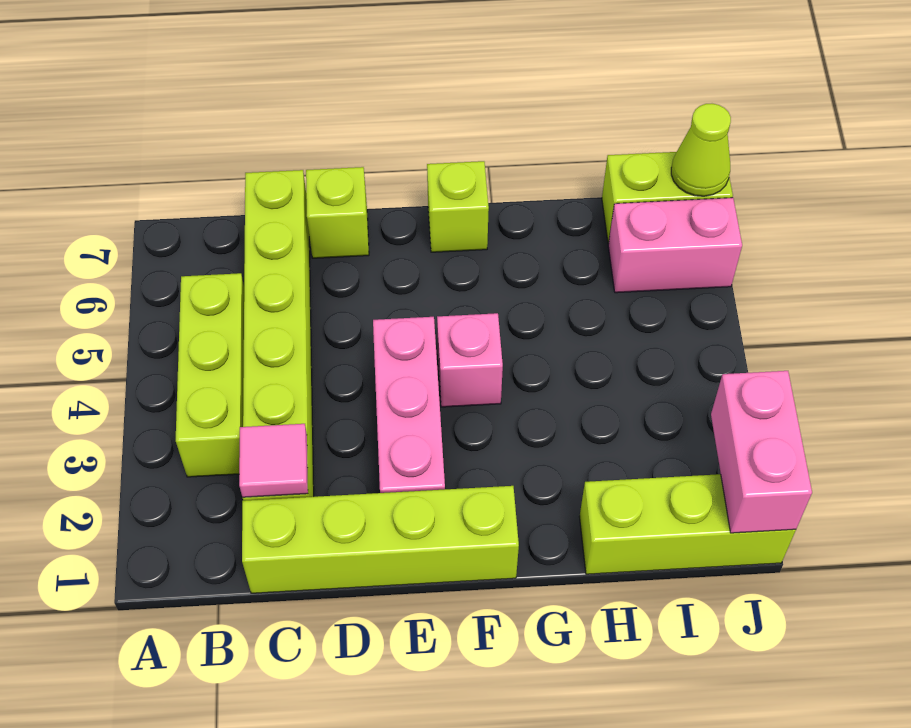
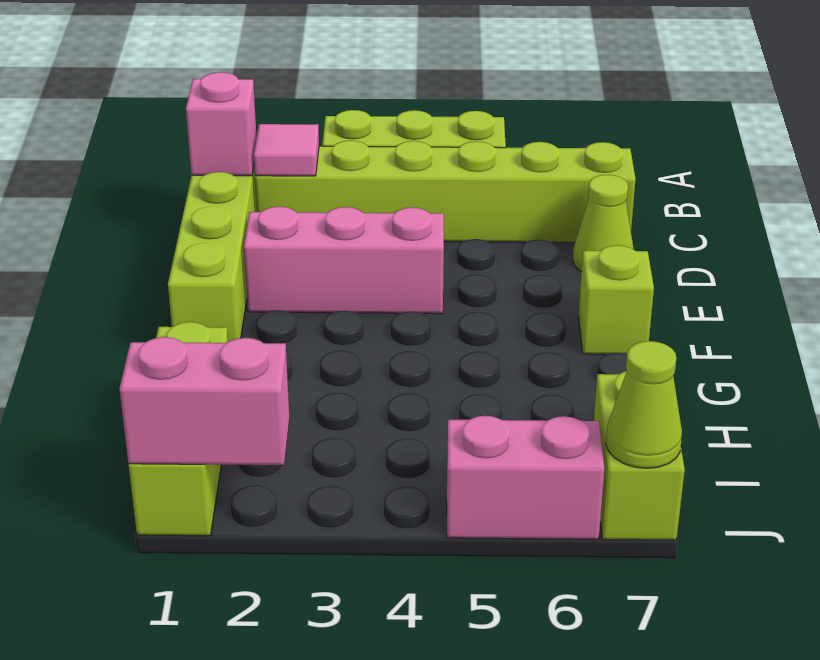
lime 1x1 brick [306,167,369,258] -> lime 1x1 cone [573,175,634,272]
pink 1x1 brick [437,313,503,407] -> pink 1x1 brick moved to [186,72,257,176]
pink 1x2 brick [608,198,742,293] -> pink 1x2 brick turned to [447,416,604,539]

